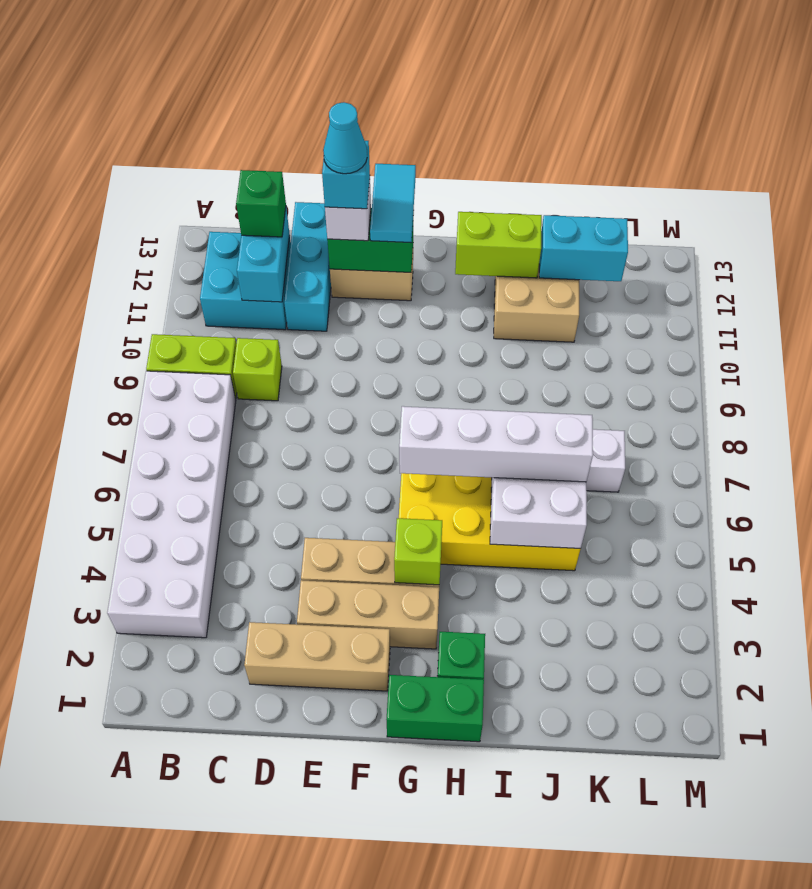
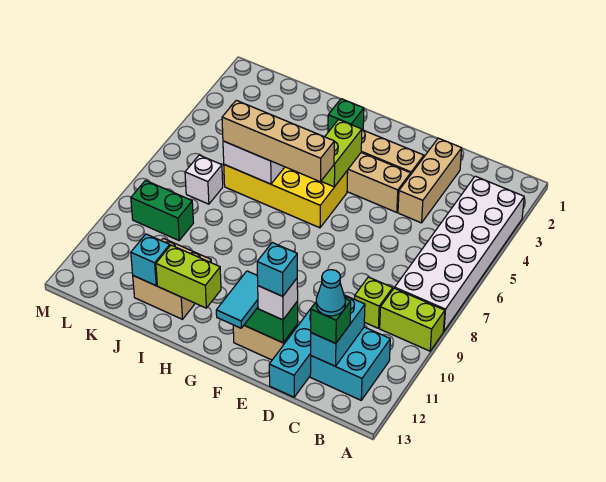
tan 1x3 brick [244,622,390,691] -> tan 1x3 brick turned to [398,138,462,223]
cyan 1x1 cone [323,102,367,174] -> cyan 1x1 cone moved to [316,270,345,316]
green 1x2 brick [387,675,484,742] -> green 1x2 brick moved to [131,181,193,240]
lime 1x1 brick [394,518,442,585] -> lime 1x2 brick [321,120,362,187]
white 1x4 brick [399,406,593,482] -> tan 1x4 brick [222,100,334,182]
cyan 1x2 brick [539,215,628,281] -> cyan 1x1 brick [131,234,170,286]

